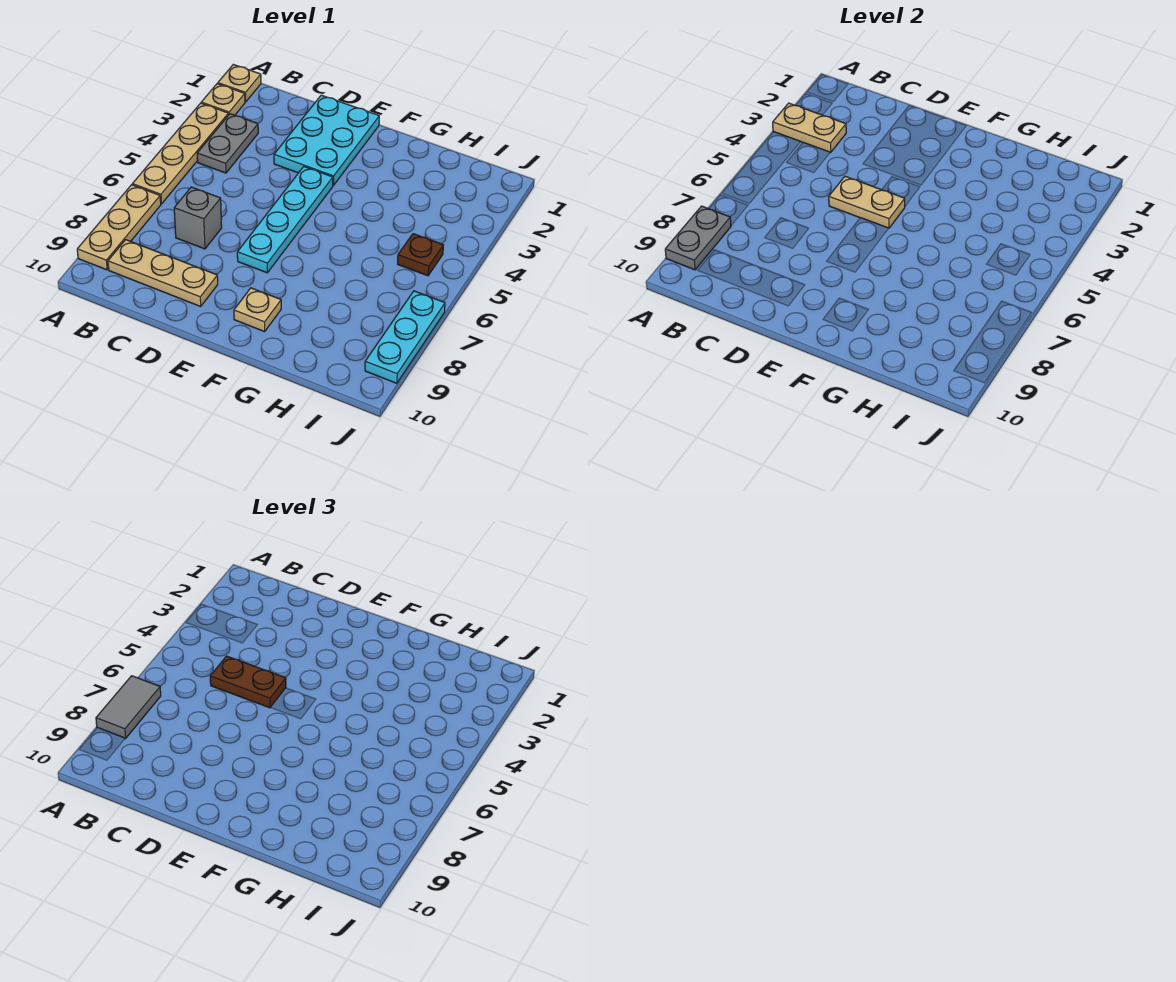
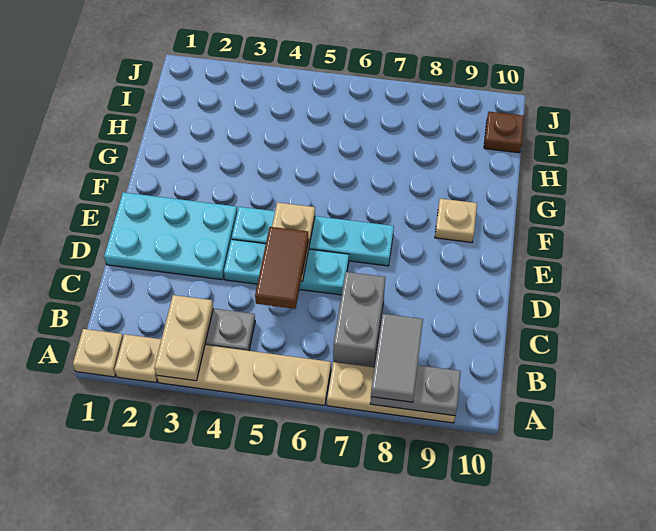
grey 1x2 tile [96,676,161,739] -> grey 1x2 tile turned to [371,314,423,402]
tan 1x3 plate [108,240,218,306] -> none
brown 1x2 plate [210,656,286,708] -> brown 1x2 tile [255,227,309,309]
grey 1x1 brick [174,187,222,249] -> grey 1x2 brick [333,272,385,367]
brown 1x1 plate [398,234,443,276] -> brown 1x1 plate moved to [484,112,524,153]
cyan 1x3 plate [365,291,445,383] -> cyan 1x3 plate moved to [224,239,349,295]

